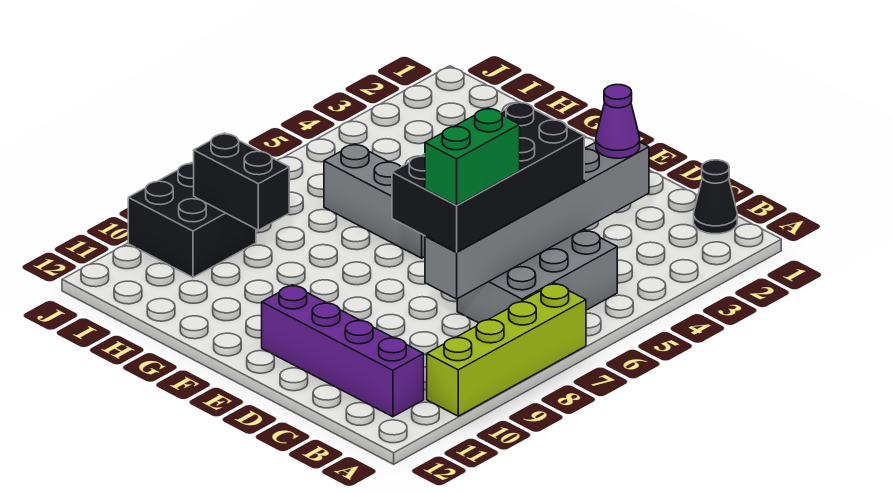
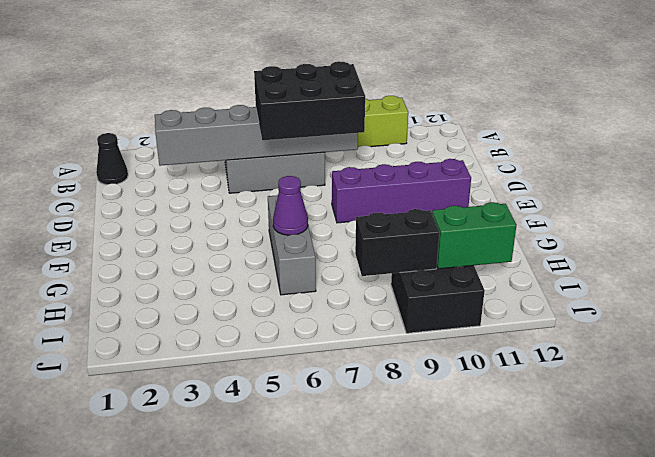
purple 1x4 brick [262,285,424,417] -> purple 1x4 brick turned to [332,159,471,223]
purple 1x1 cone [596,84,640,158] -> purple 1x1 cone moved to [273,176,308,235]
black 2x4 brick [392,102,584,252] -> black 2x3 brick [254,61,365,140]
green 1x2 brick [425,108,520,205] -> green 1x2 brick moved to [432,202,516,269]
black 1x2 brick [194,133,289,230] -> black 1x2 brick turned to [355,209,439,276]

